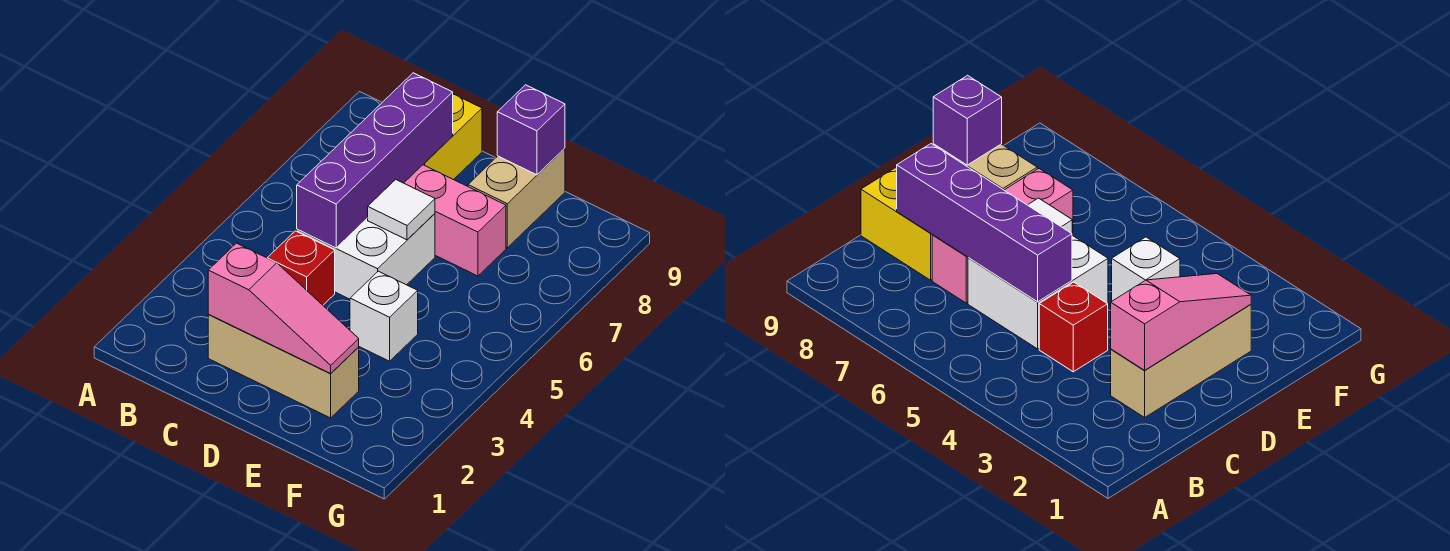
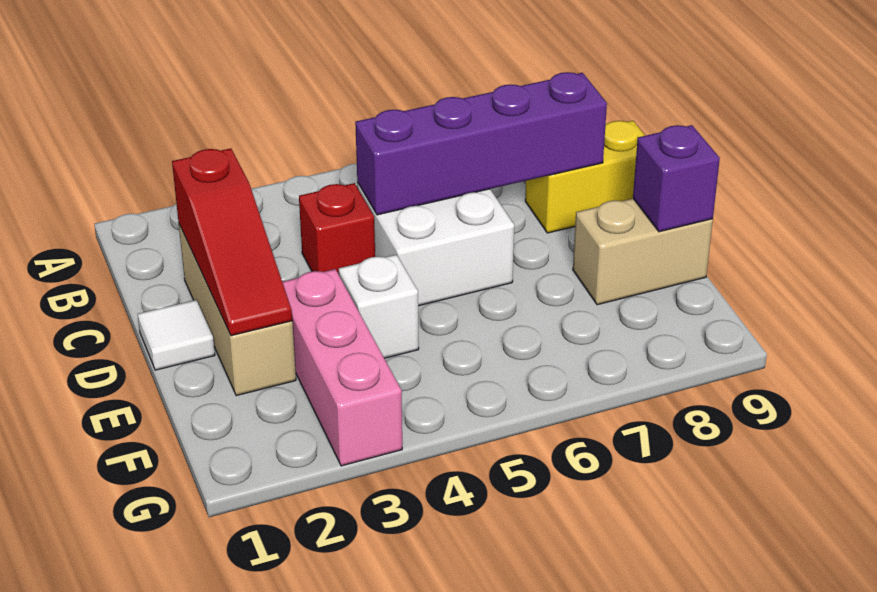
pink 1x3 slope [208,243,359,373] -> red 1x3 slope [172,148,292,336]
pink 1x3 brick [404,165,506,276] -> pink 1x3 brick moved to [283,269,402,466]
white 1x1 tile [368,180,435,240] -> white 1x1 tile moved to [138,300,215,370]

